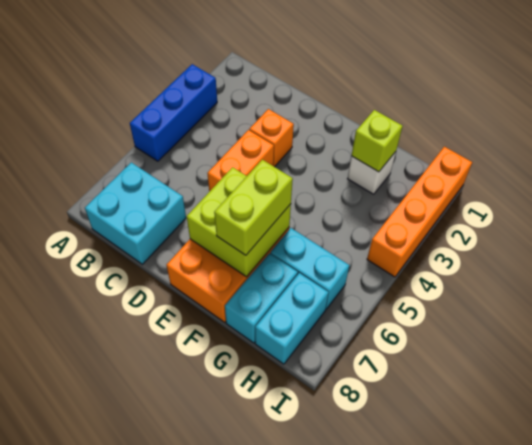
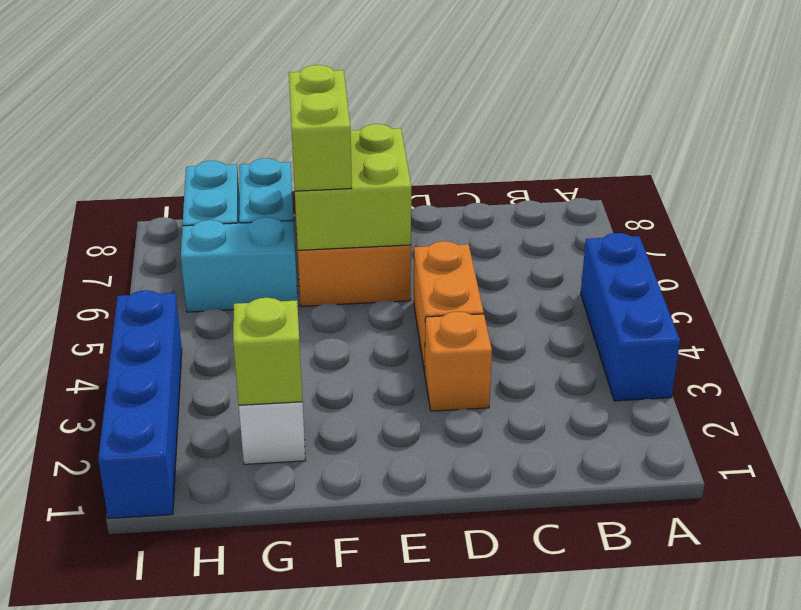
cyan 2x2 brick [85,162,186,264] -> none
orange 1x4 brick [367,146,472,277] -> blue 1x4 brick [98,290,182,519]

